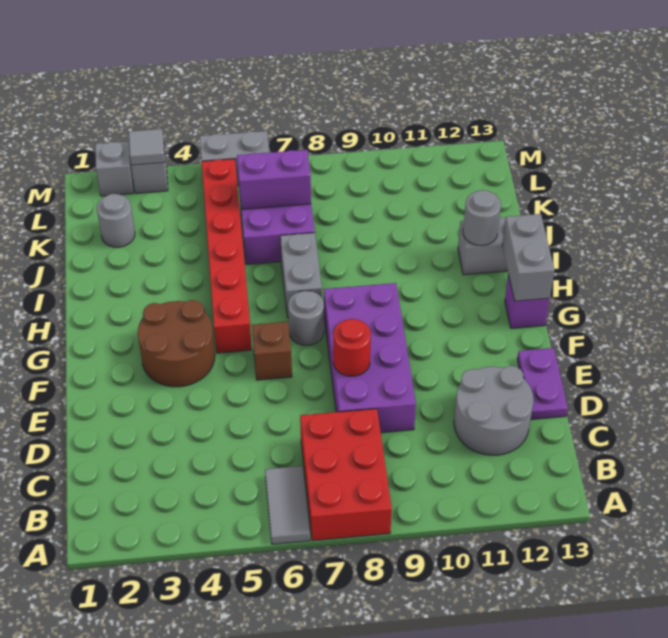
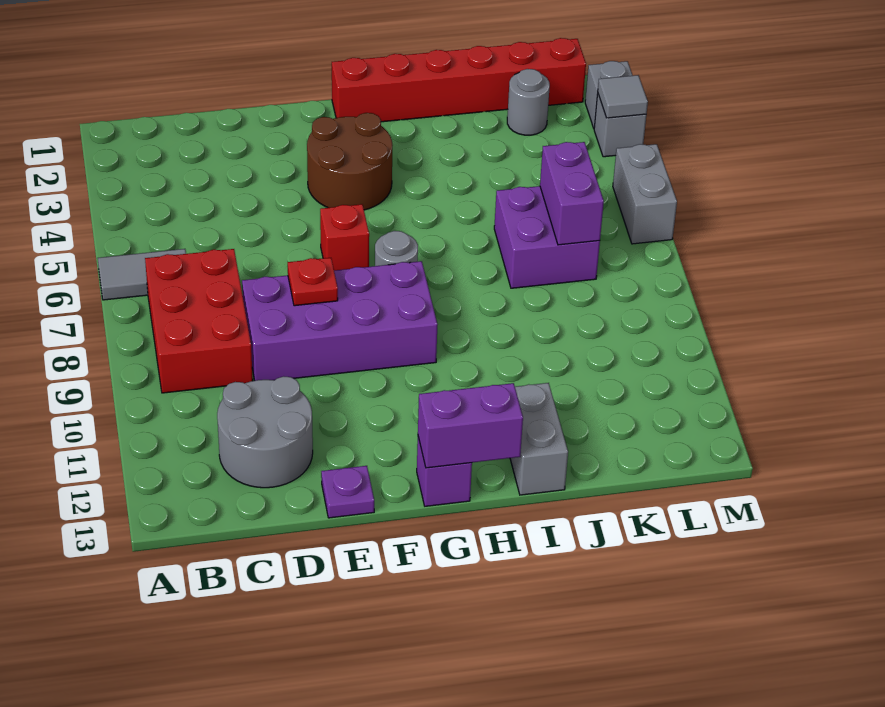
red 2x3 brick [300,409,392,541] -> red 2x3 brick turned to [145,249,253,393]
purple 1x2 plate [517,348,568,420] -> purple 1x1 plate [321,466,374,518]
red 1x1 round brick [333,319,371,376] -> red 1x1 plate [288,258,338,306]
brown 1x1 brick [252,322,292,380] -> red 1x1 brick [320,204,369,270]
red 1x6 brick [202,159,252,353] -> red 1x6 brick moved to [332,38,586,122]
grey 1x2 brick [502,214,554,301] -> purple 1x2 brick [418,383,523,468]
grey 1x2 brick [280,233,322,318] -> none
grey 1x1 round brick [463,190,501,246] -> none

